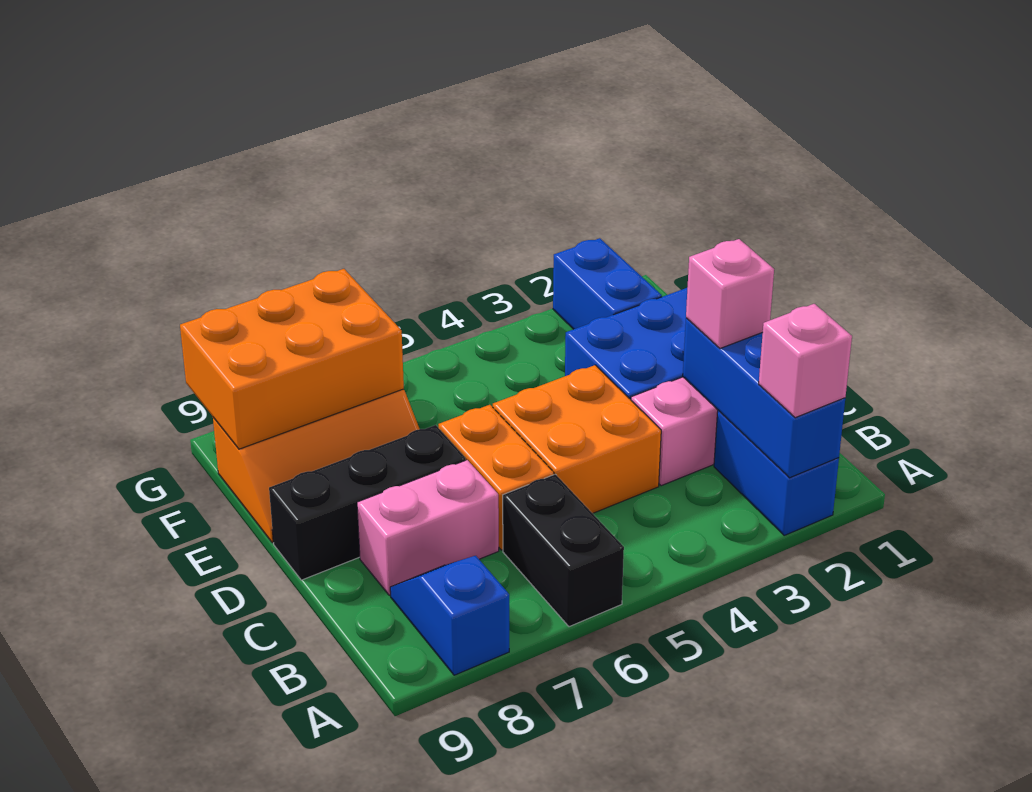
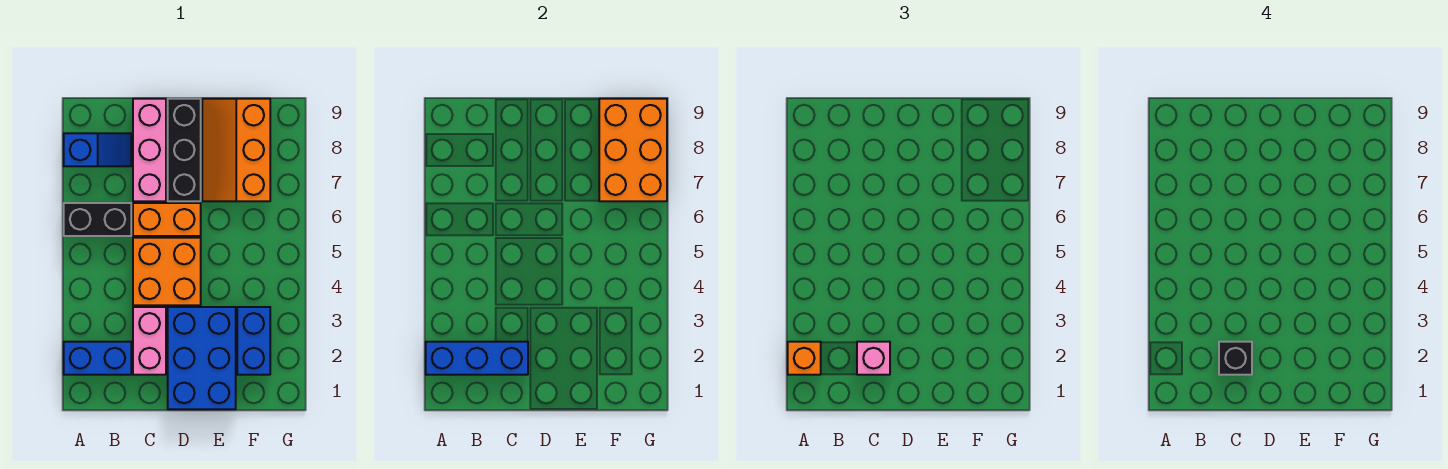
pink 1x1 brick [759,304,852,418] -> orange 1x1 brick [788,342,821,375]
none -> black 1x1 brick [1219,342,1252,375]
pink 1x2 brick [357,460,499,595] -> pink 1x3 brick [133,99,166,201]
blue 1x2 brick [553,238,662,329] -> blue 1x2 brick turned to [237,307,270,375]

